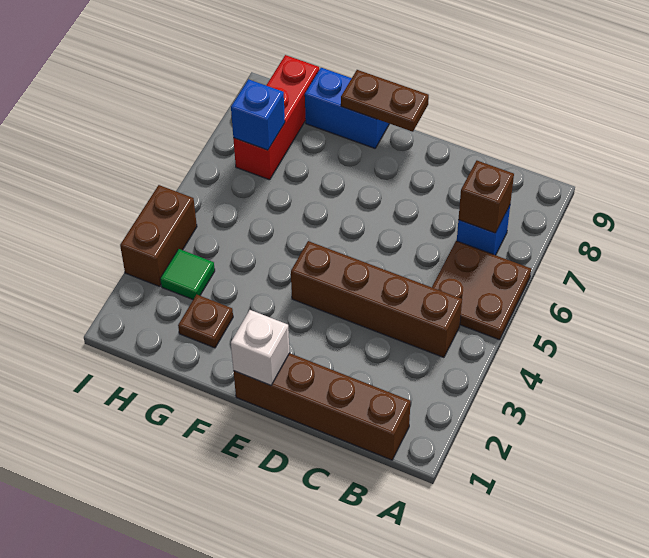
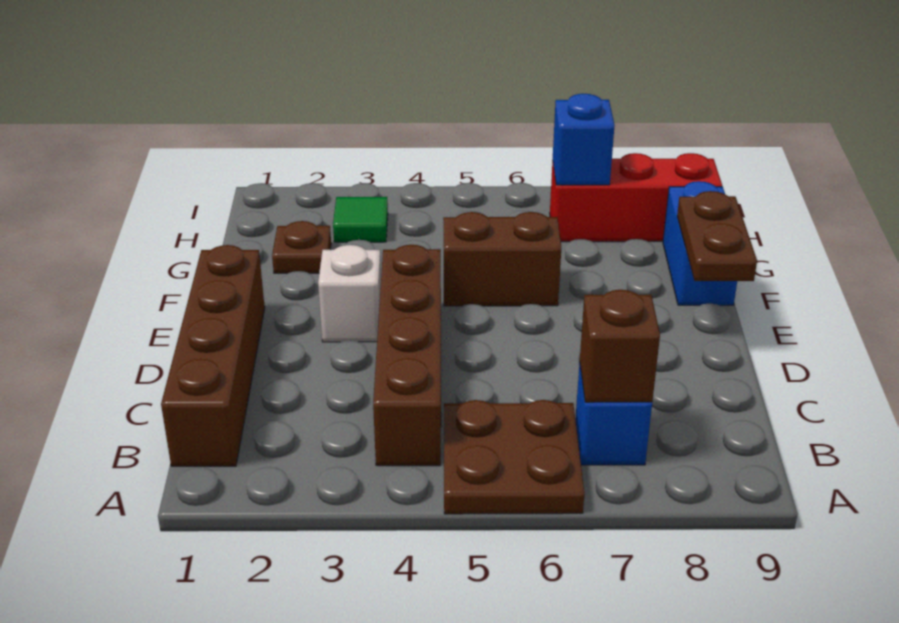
white 1x1 brick [231,310,290,385] -> white 1x1 brick moved to [318,245,381,342]
brown 1x2 brick [120,185,197,286] -> brown 1x2 brick moved to [443,212,561,306]

